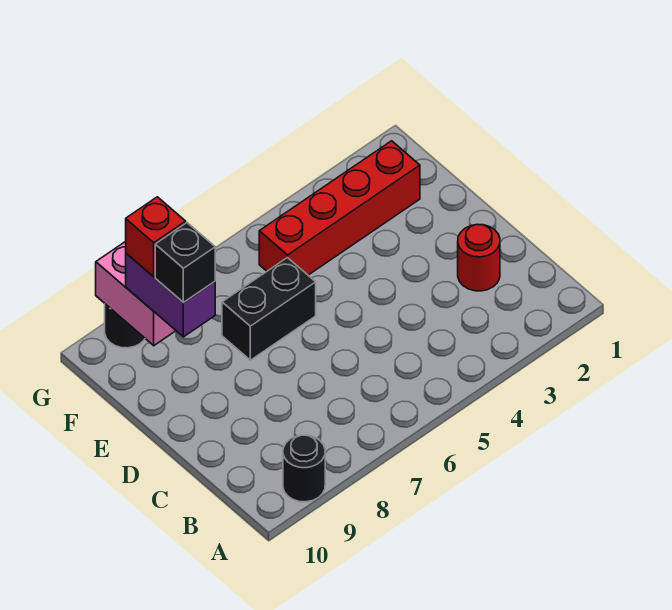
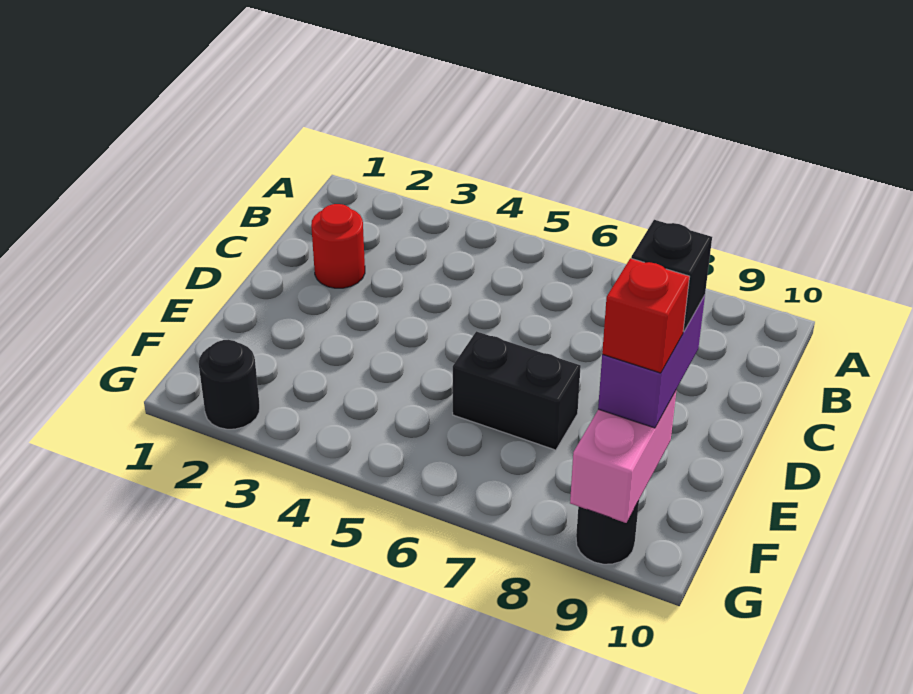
black 1x1 round brick [283,435,325,502] -> black 1x1 round brick moved to [199,340,260,429]
red 1x4 brick [259,141,420,275] -> none

